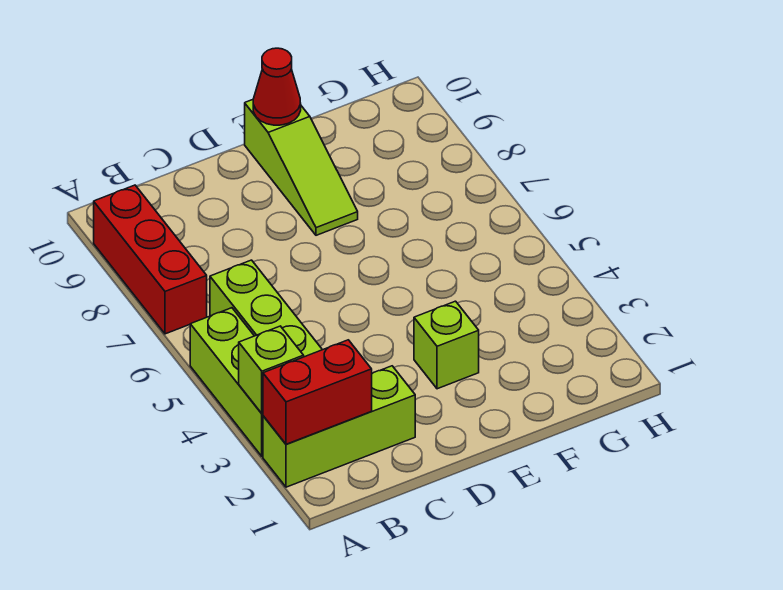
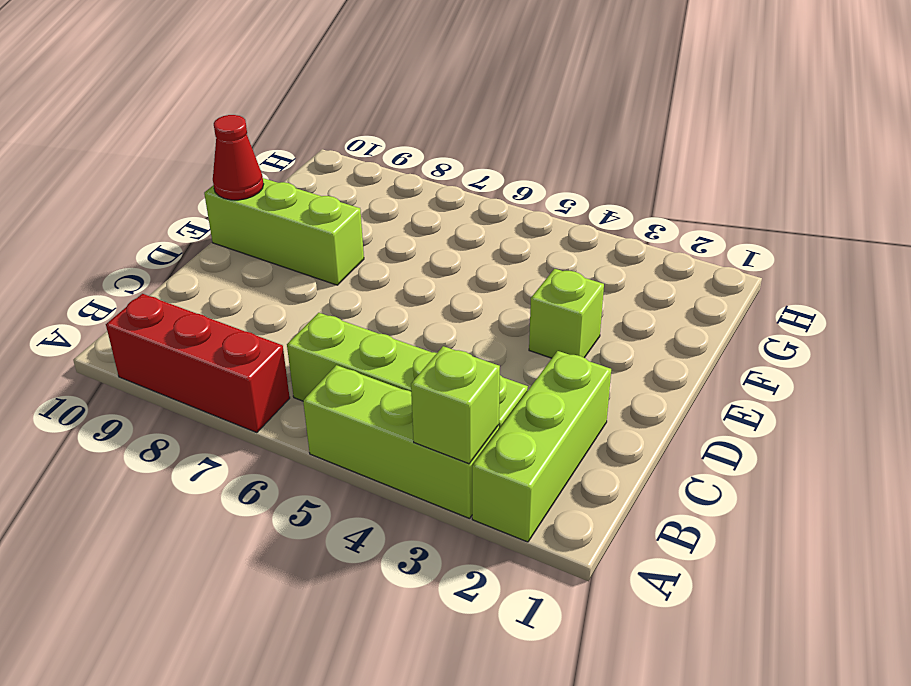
red 1x2 brick [263,340,372,444] -> none
lime 1x3 slope [245,100,358,235] -> lime 1x3 brick [204,178,364,285]

